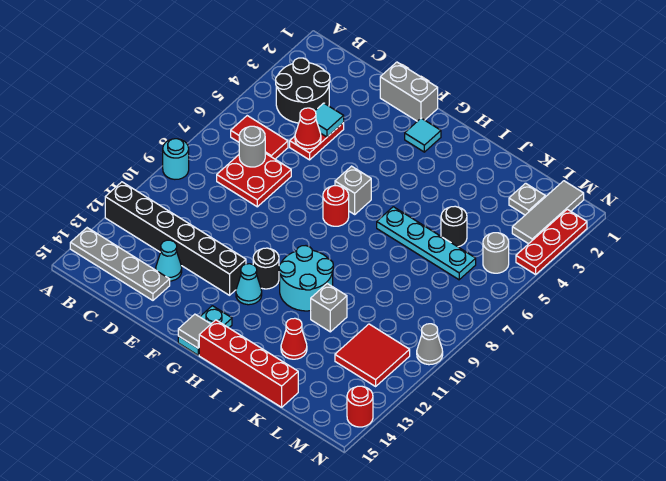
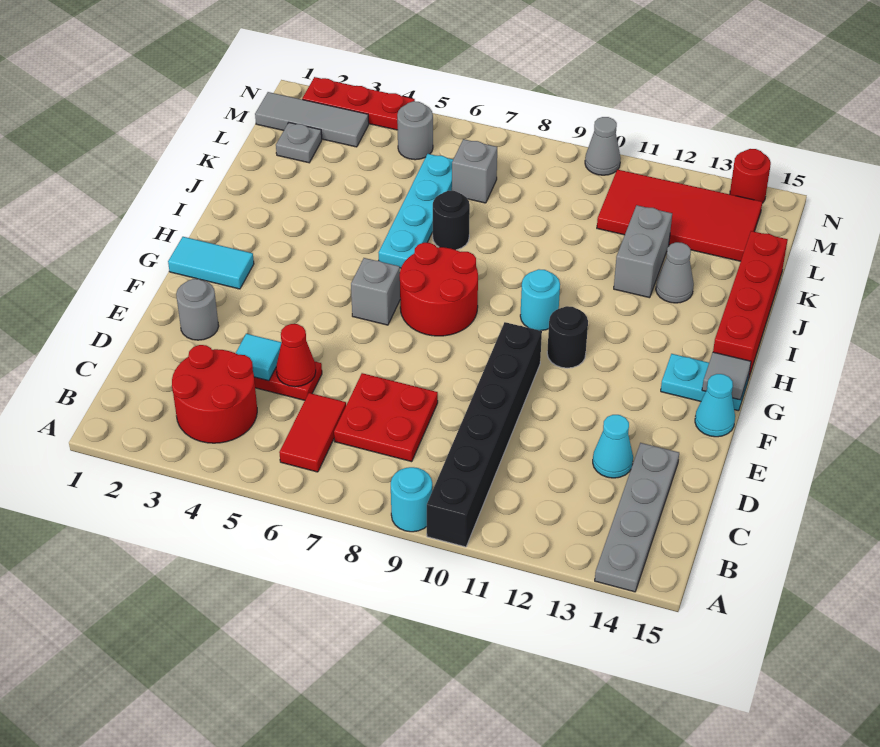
black 1x6 brick [105,182,246,295] -> black 1x6 brick moved to [427,322,542,547]
black 2x2 round brick [276,58,330,123] -> red 2x2 round brick [172,345,257,443]
grey 1x1 round brick [239,126,265,167] -> grey 1x1 round brick moved to [176,279,219,340]
grey 1x2 brick [380,62,438,121] -> grey 1x2 brick moved to [614,205,672,298]
cyan 1x1 tile [405,118,441,152] -> cyan 1x2 tile [168,237,254,289]
red 1x1 round brick [323,186,349,226] -> red 2x2 round brick [400,243,478,336]
cyan 1x1 cone [236,264,262,305] -> cyan 1x1 cone moved to [695,374,735,437]
cyan 2x2 round brick [279,246,333,311] -> cyan 1x1 round brick [520,269,560,331]
grey 1x1 brick [311,284,347,332] -> grey 1x1 brick moved to [452,139,497,203]
red 1x1 cone [281,318,307,359] -> grey 1x1 cone [656,242,694,303]
black 1x1 round brick [441,206,467,247] -> black 1x1 round brick moved to [433,191,470,250]
red 2x2 tile [335,324,410,386] -> red 2x4 tile [597,170,762,261]

